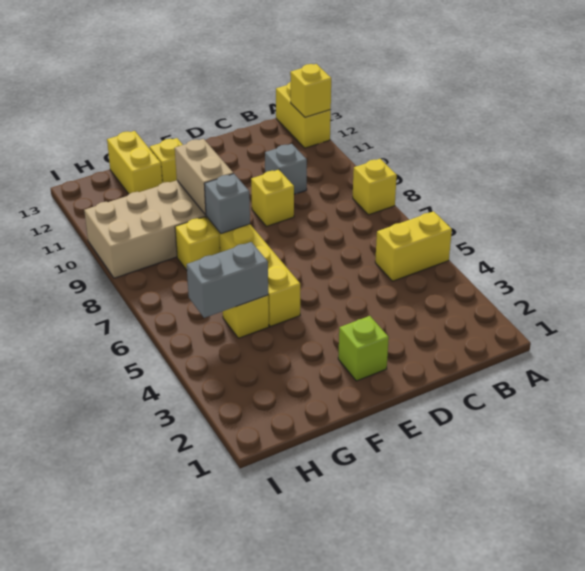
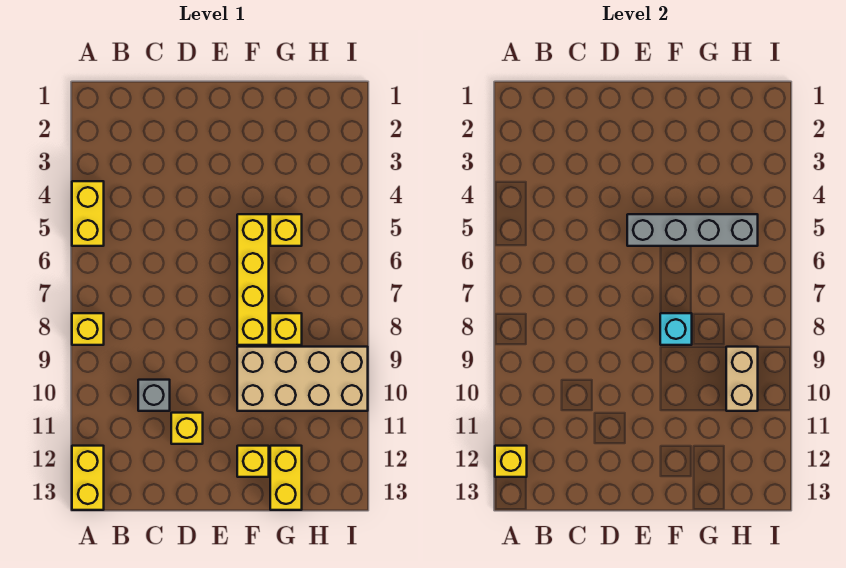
yellow 1x2 brick [375,211,452,281] -> yellow 1x2 brick turned to [72,181,104,246]
yellow 1x1 brick [251,170,294,226] -> yellow 1x1 brick moved to [171,413,203,444]
lime 1x1 brick [338,316,389,381] -> none
grey 1x1 brick [204,174,250,234] -> cyan 1x1 brick [660,313,692,345]
tan 1x2 brick [175,139,233,215] -> tan 1x2 brick moved to [726,347,758,411]
grey 1x2 brick [187,242,268,318] -> grey 1x4 brick [627,214,758,246]

